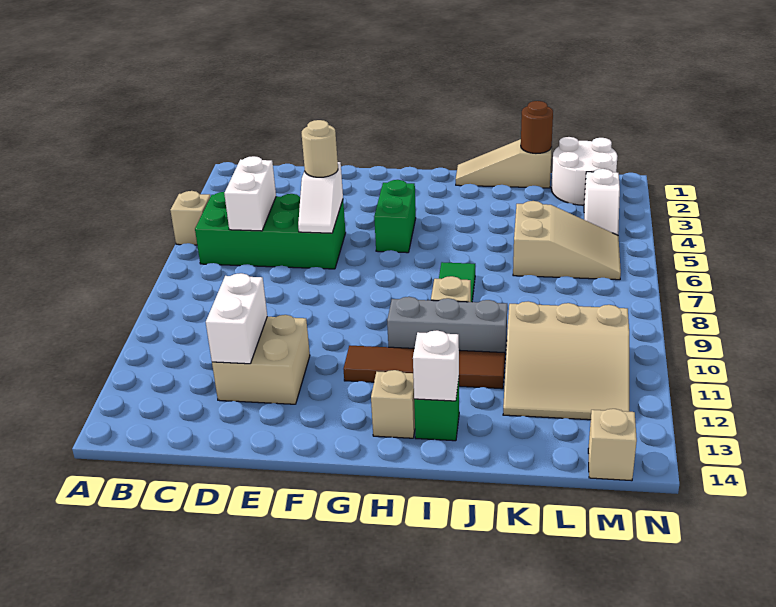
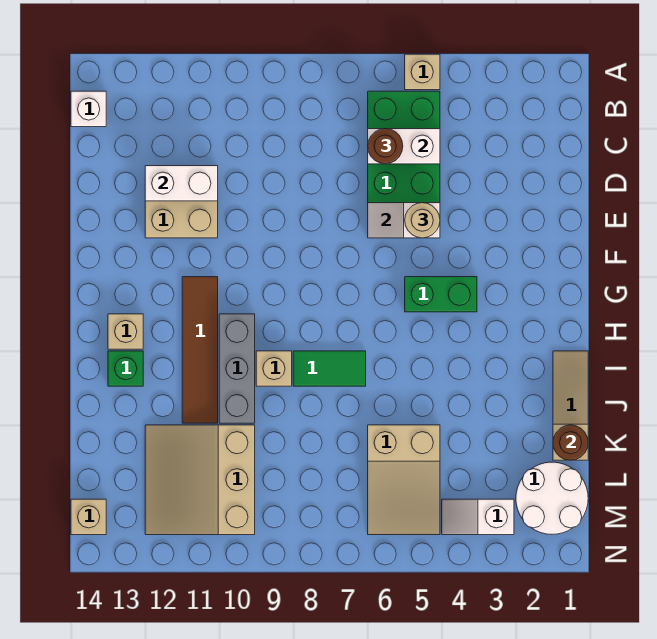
none -> brown 1x1 round brick [368,129,403,164]
white 1x1 brick [413,330,459,401] -> white 1x1 brick moved to [71,91,106,127]

